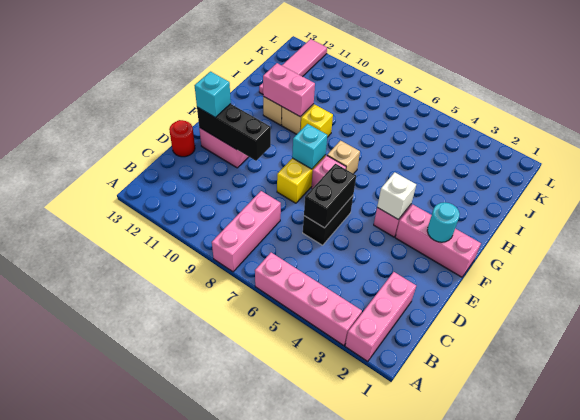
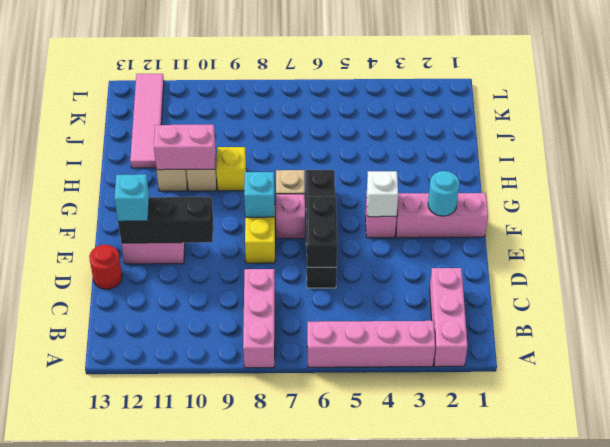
black 1x2 brick [303,196,353,245] -> black 1x4 brick [306,170,337,288]

